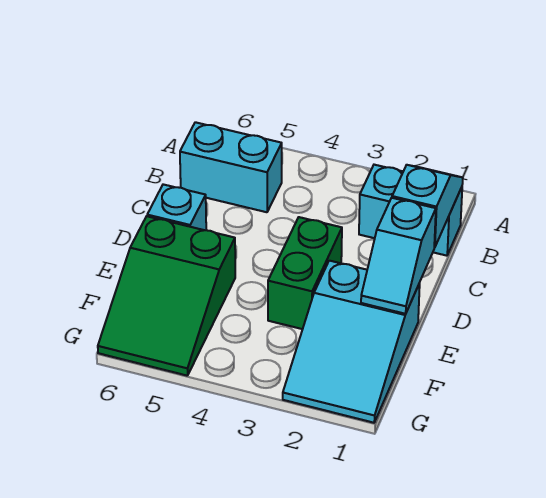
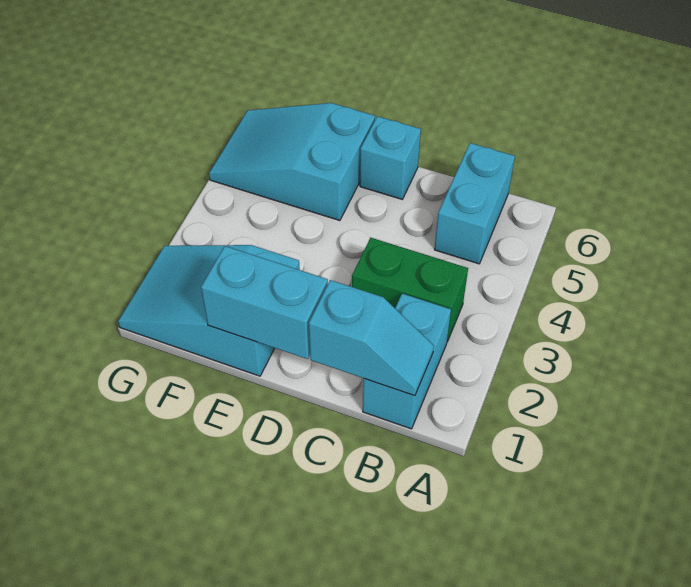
cyan 1x2 slope [361,198,436,314] -> cyan 1x2 brick [201,246,328,359]
green 1x2 brick [268,217,342,329] -> green 1x2 brick moved to [352,238,468,342]
green 2x3 slope [98,216,235,376] -> cyan 2x3 slope [209,103,375,221]

